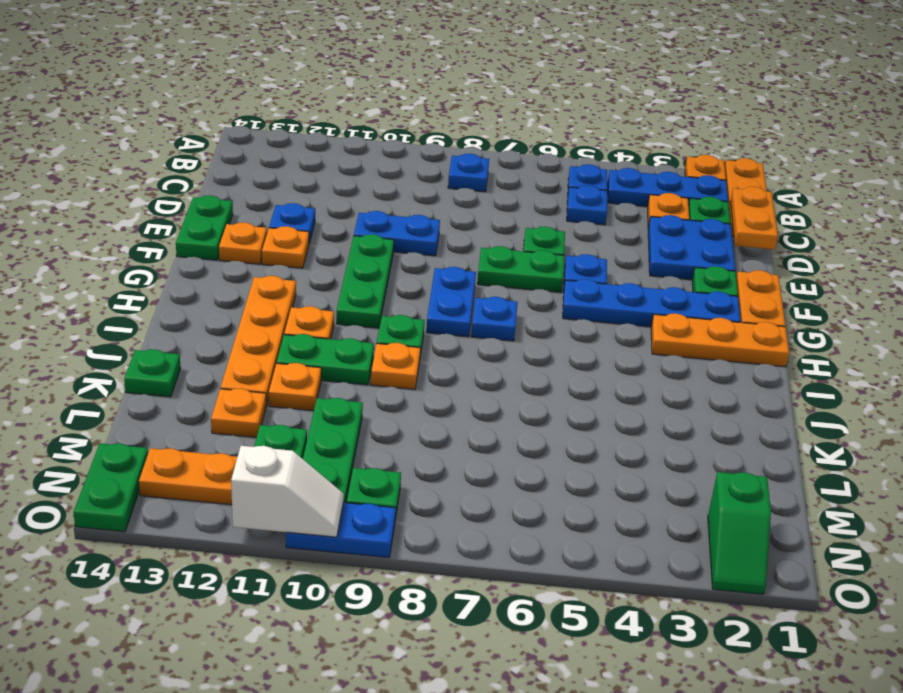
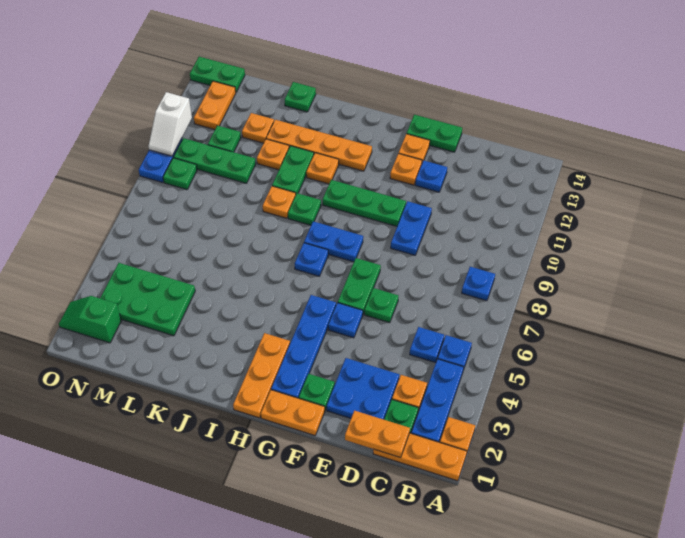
none -> green 2x3 plate [100,263,195,336]

